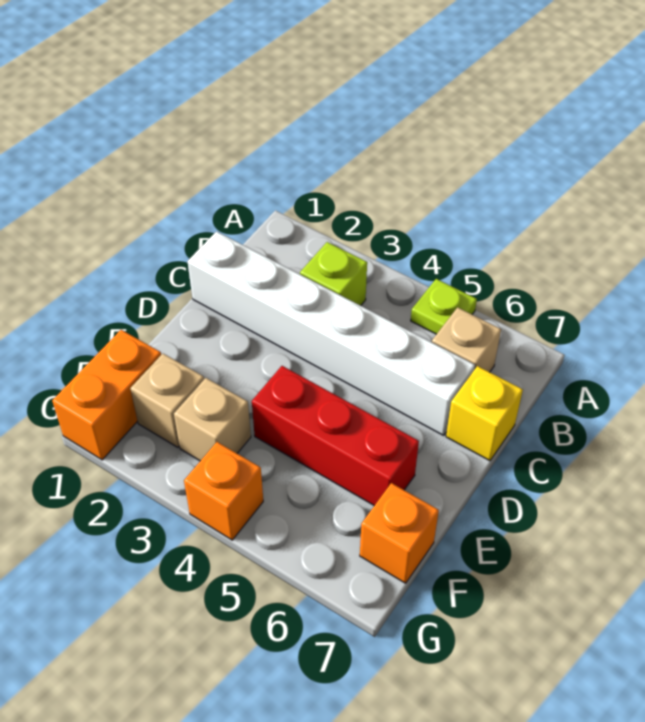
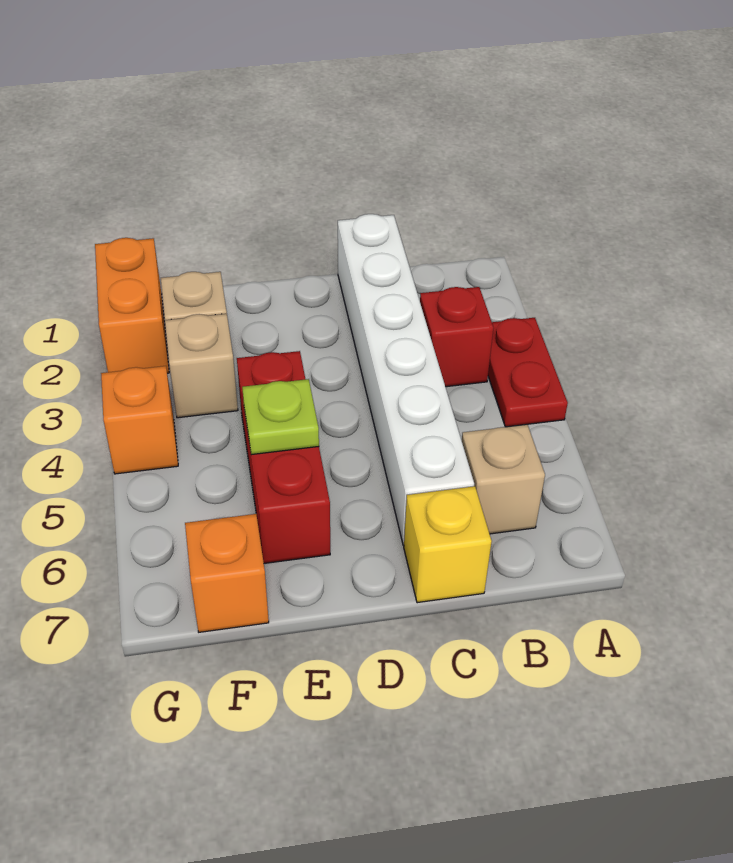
none -> red 1x2 plate [488,318,568,427]
lime 1x1 plate [411,279,477,334] -> lime 1x1 plate moved to [242,379,319,455]
lime 1x1 brick [300,242,367,306] -> red 1x1 brick [420,287,493,387]
orange 1x2 brick [52,330,161,460] -> orange 1x2 brick turned to [95,238,169,373]

